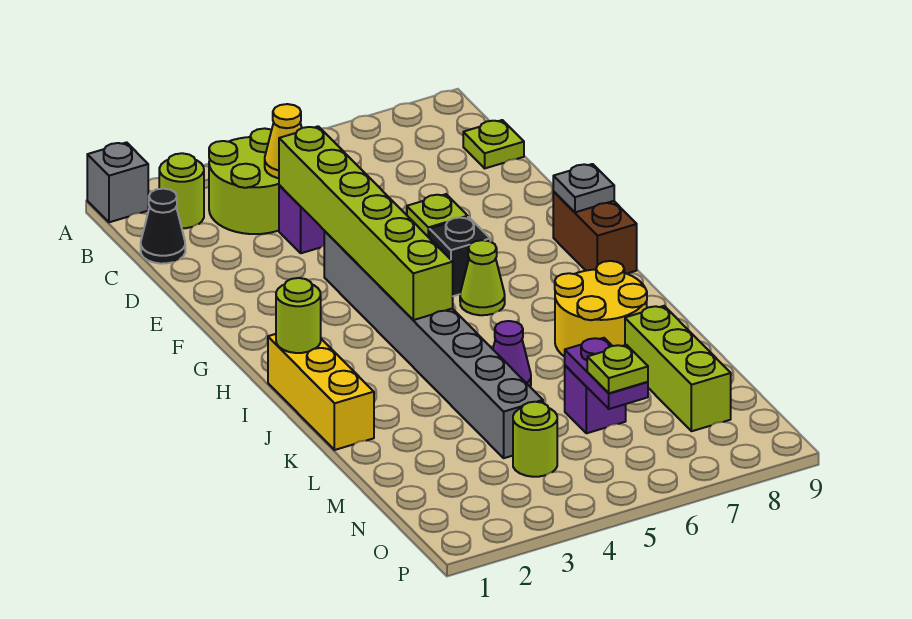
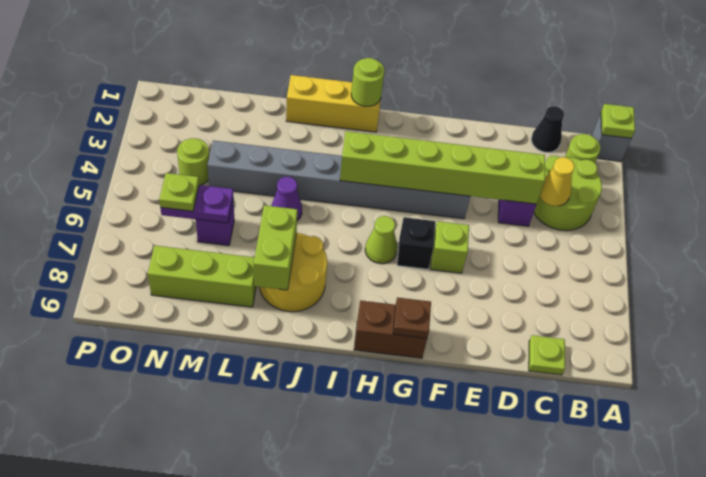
none -> lime 1x1 plate [601,104,635,138]
grey 1x1 plate [553,164,614,212] -> brown 1x1 plate [393,298,431,338]
none -> lime 1x2 brick [254,205,297,290]

